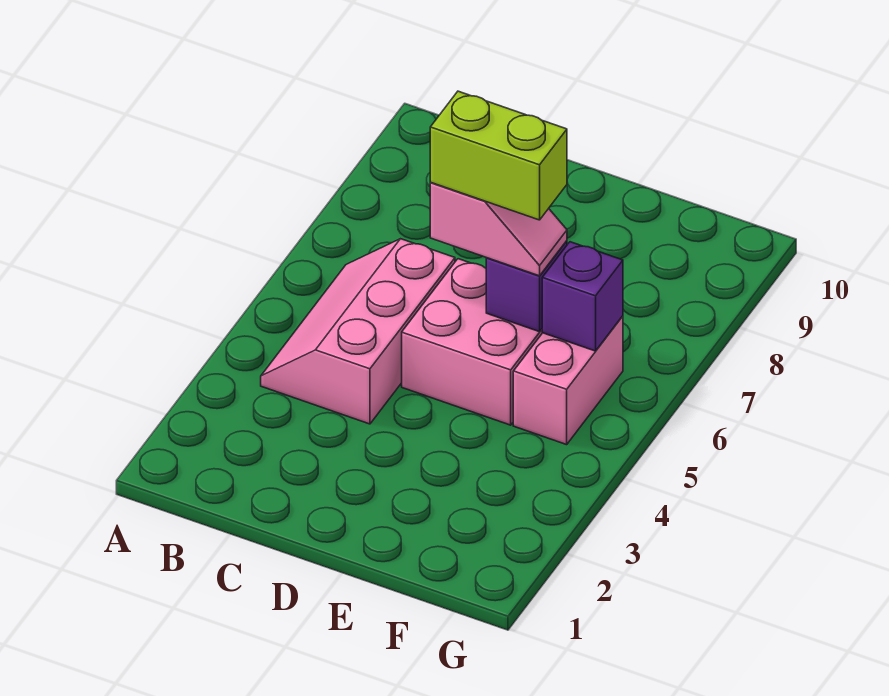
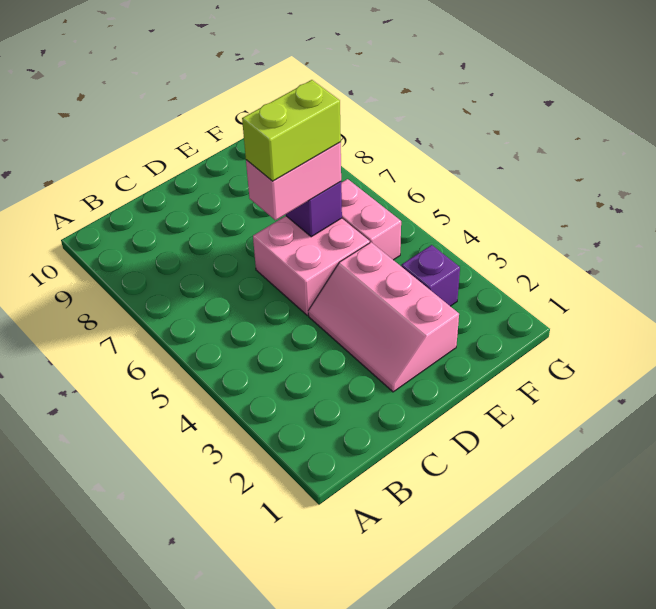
pink 2x3 slope [261,239,455,424] -> pink 2x3 slope moved to [308,242,459,392]
pink 1x2 slope [430,183,567,276] -> pink 1x2 brick [246,142,341,220]
purple 1x1 brick [542,242,623,351] -> purple 1x1 brick moved to [401,245,460,306]

